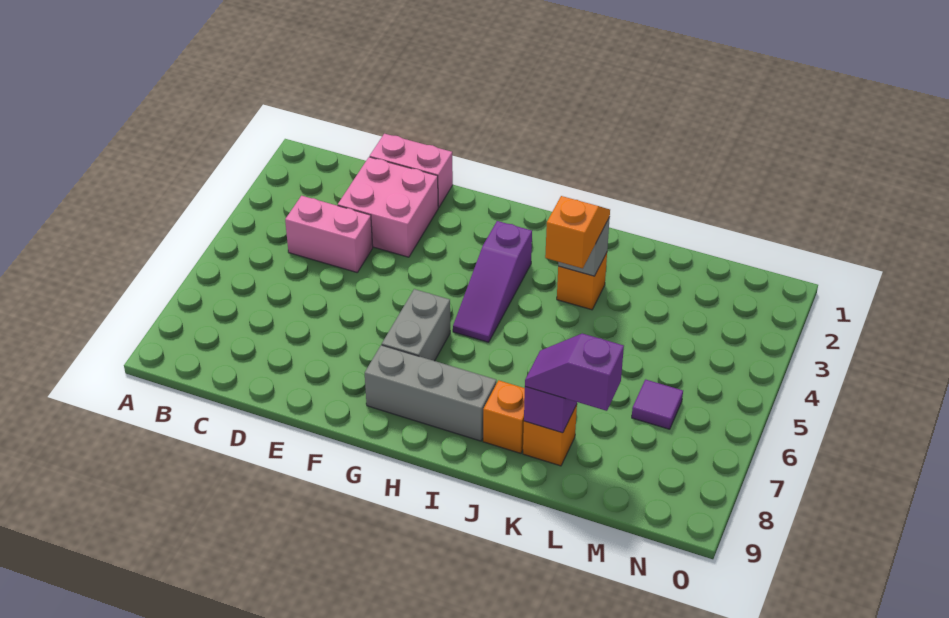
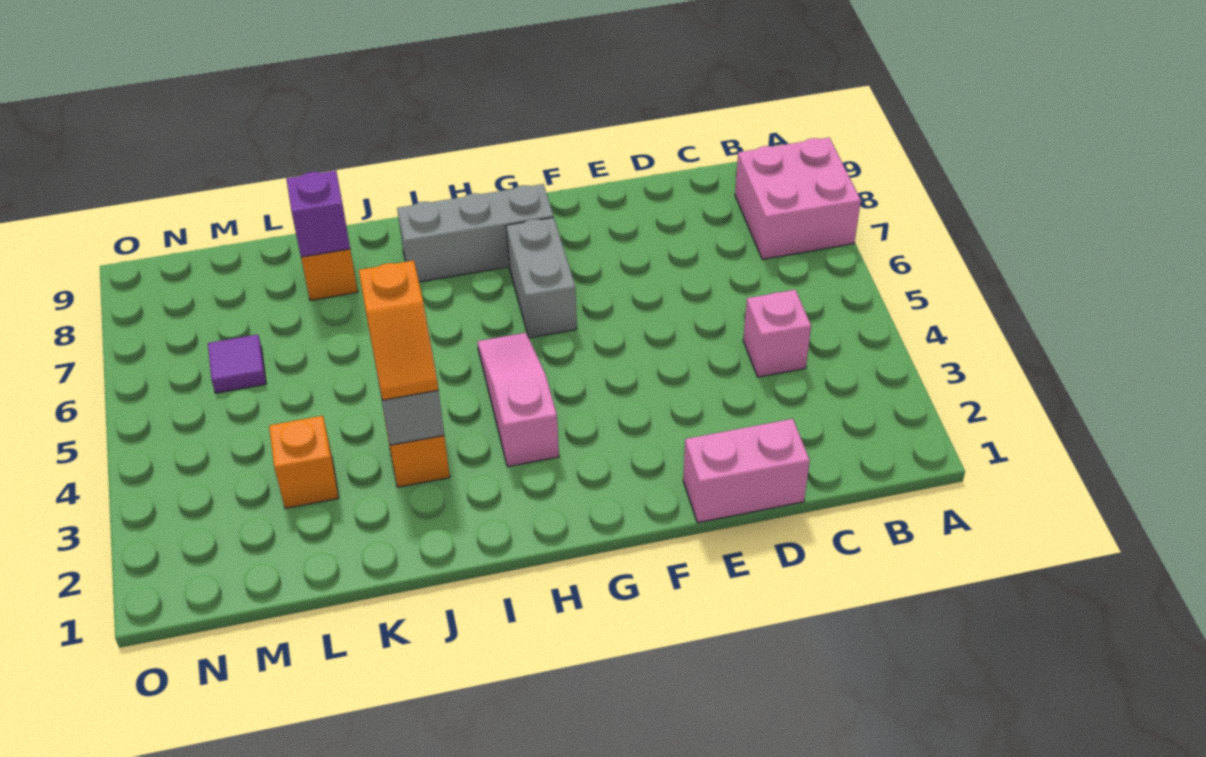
pink 1x2 brick [285,196,373,272] -> pink 1x1 brick [743,290,811,377]
pink 2x2 brick [338,157,438,257] -> pink 2x2 brick moved to [735,138,861,259]
purple 1x3 slope [453,221,532,342] -> pink 1x3 slope [477,333,559,467]
orange 1x1 brick [483,380,525,453] -> orange 1x1 brick moved to [269,416,338,508]
purple 1x2 slope [525,333,624,411] -> none

